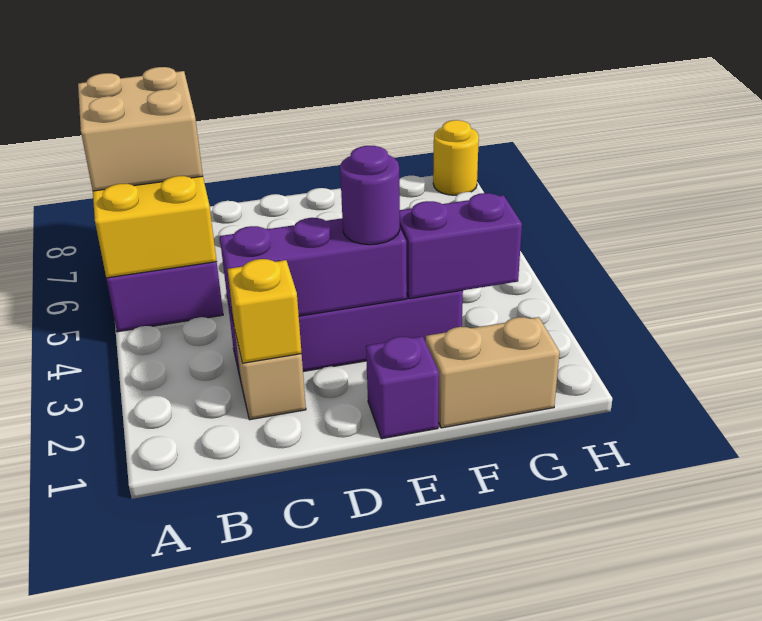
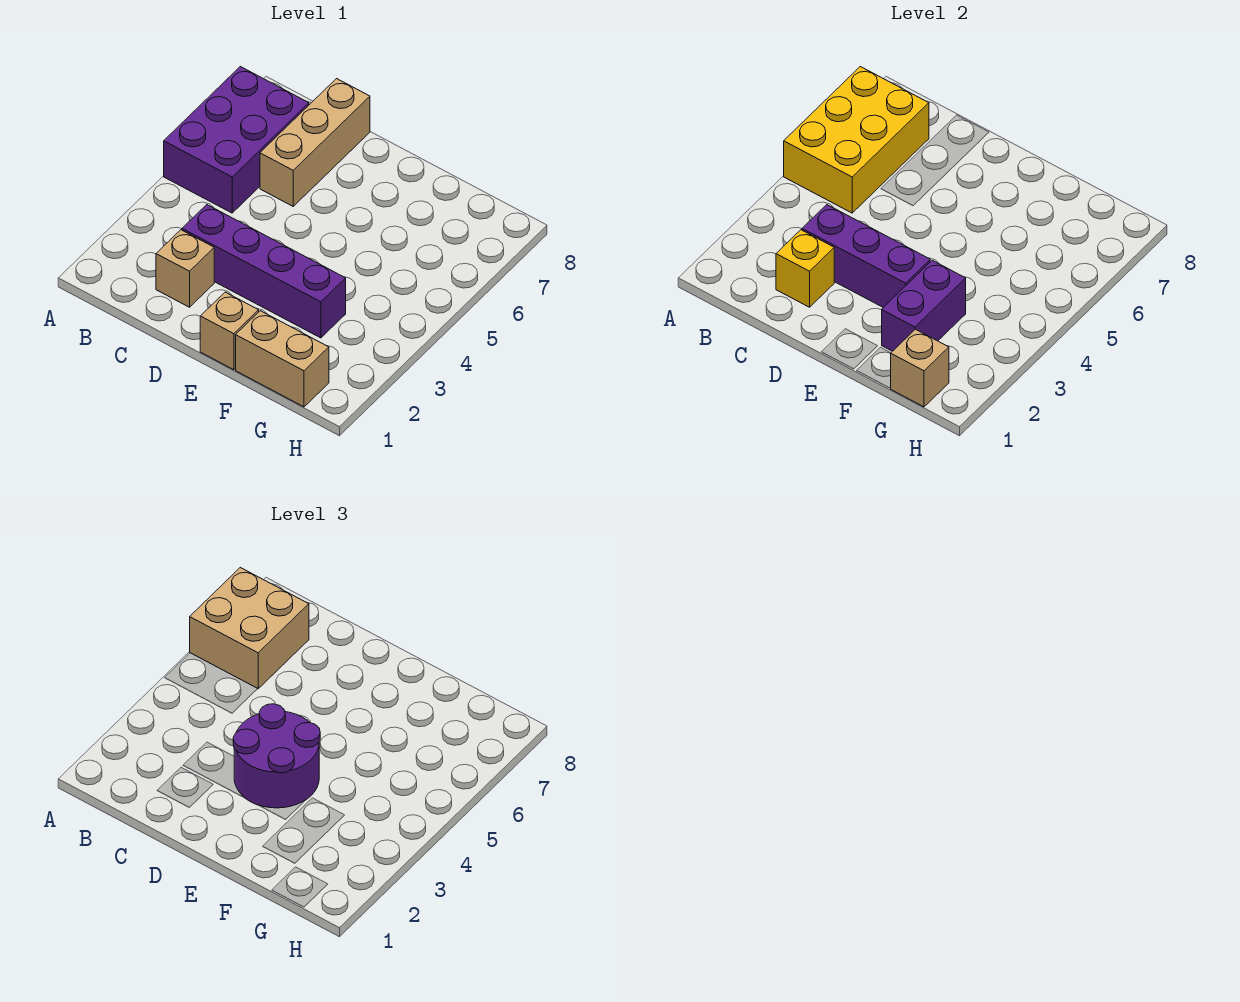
none -> tan 1x3 brick [260,79,370,206]
purple 1x1 brick [366,336,439,439] -> tan 1x1 brick [200,292,259,370]
purple 1x1 round brick [340,146,400,245] -> purple 2x2 round brick [233,704,320,808]
purple 1x2 brick [400,193,522,299] -> purple 1x2 brick turned to [882,260,966,351]
none -> tan 1x1 brick [890,329,949,407]
yellow 1x1 round brick [433,120,479,195] -> none

